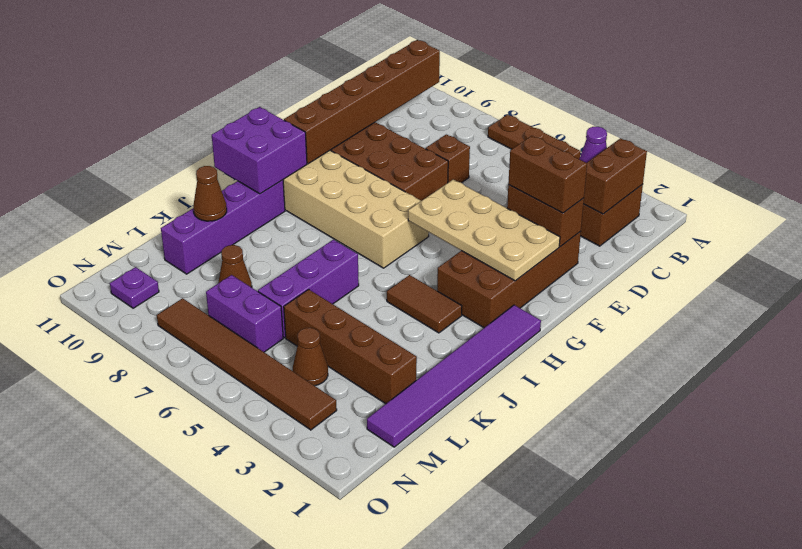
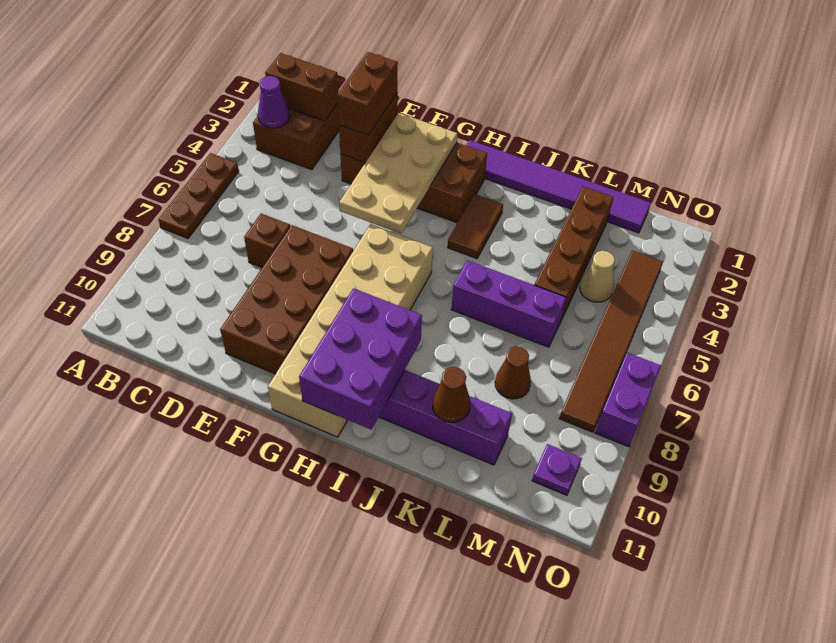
brown 1x6 brick [284,40,440,164] -> none
purple 2x2 brick [212,107,307,194] -> purple 2x3 brick [299,288,422,430]
brown 1x1 cone [293,328,328,386] -> tan 1x1 cone [580,251,615,302]
purple 1x2 brick [206,275,283,352] -> purple 1x2 brick moved to [595,353,661,447]

